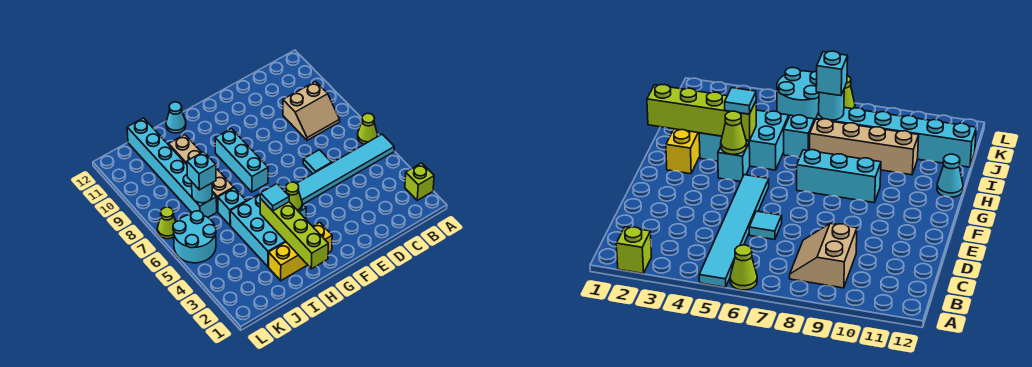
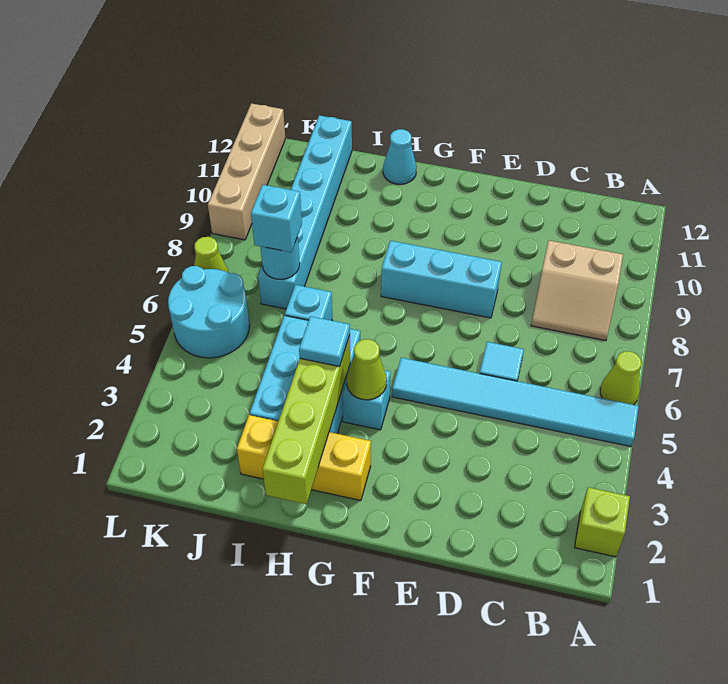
cyan 1x3 brick [215,129,268,192] -> cyan 1x3 brick turned to [381,241,502,318]
tan 1x4 brick [169,135,234,212] -> tan 1x4 brick moved to [208,103,285,240]

